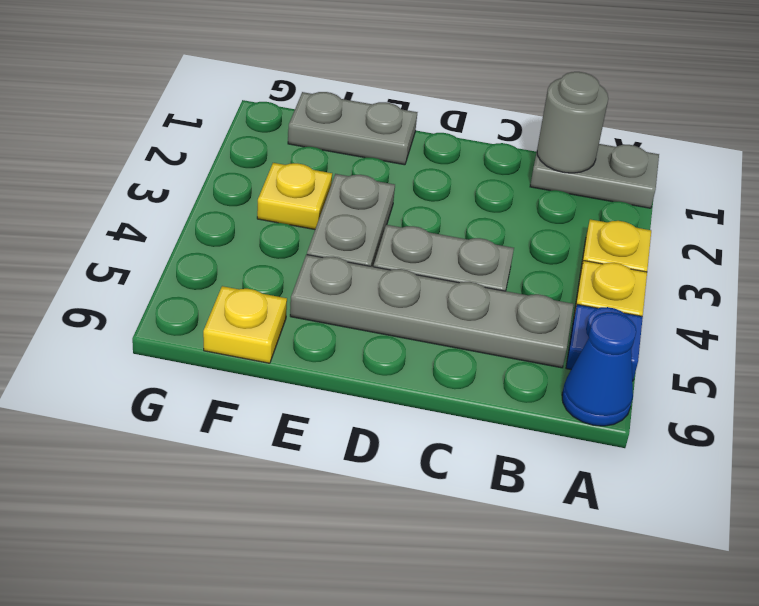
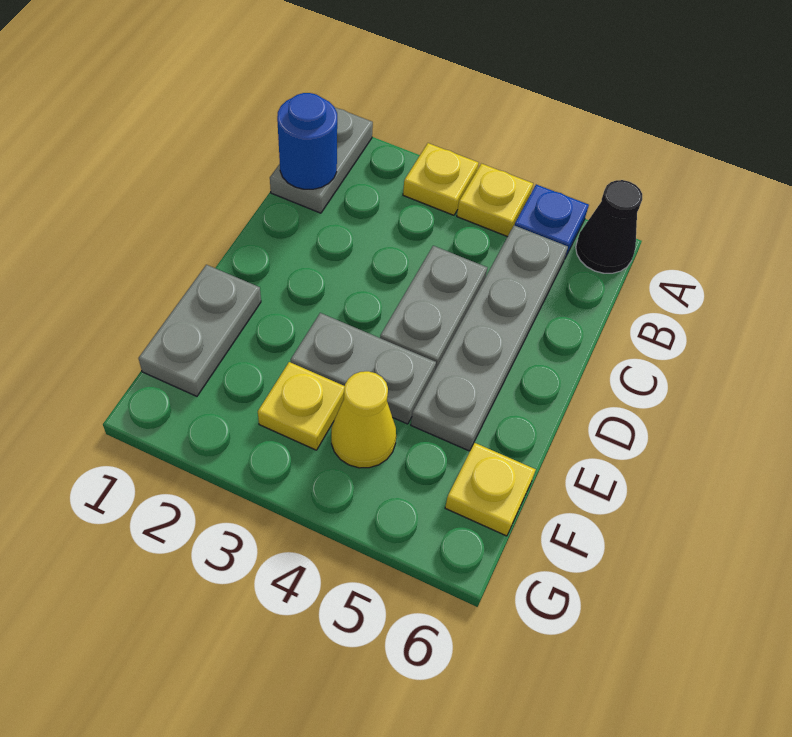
blue 1x1 cone [562,312,636,426] -> black 1x1 cone [576,180,642,273]
grey 1x1 round brick [537,72,608,173] -> blue 1x1 round brick [277,93,337,189]
none -> yellow 1x1 cone [331,371,396,468]

